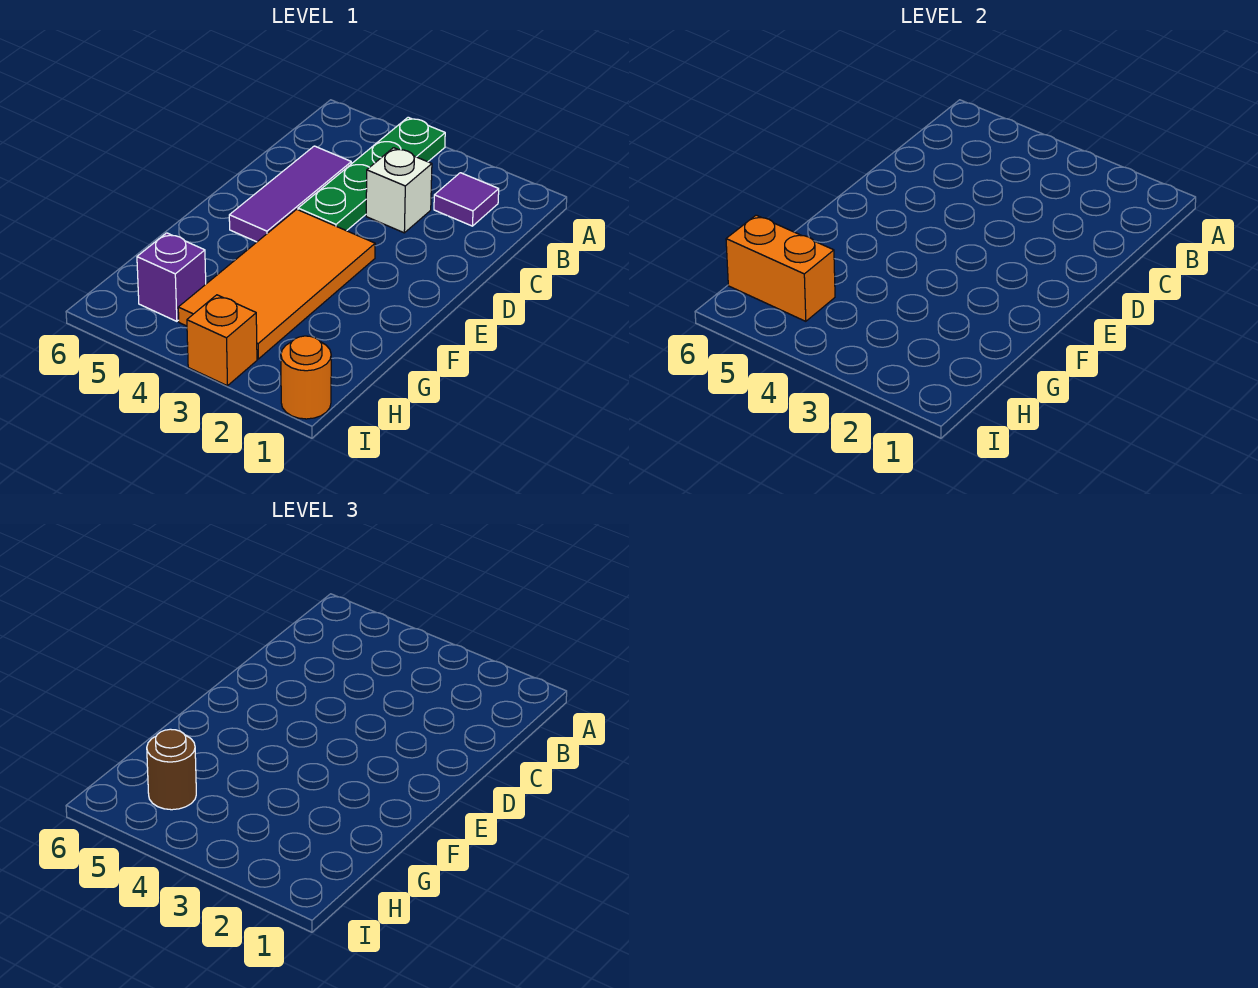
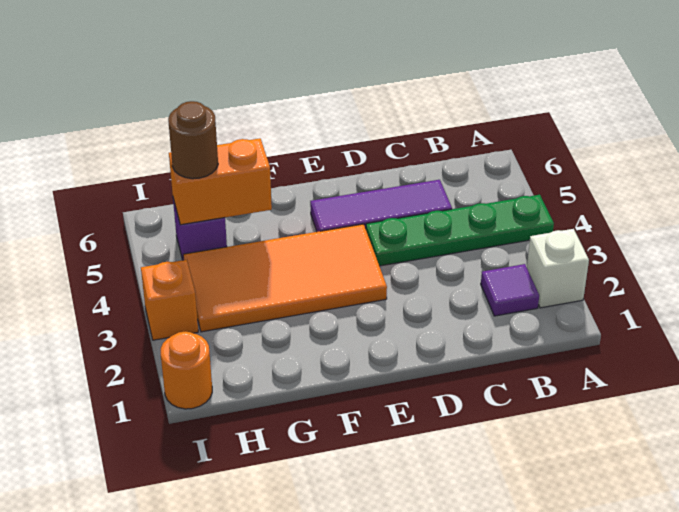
white 1x1 brick [366,148,432,233] -> white 1x1 brick moved to [527,229,589,308]
orange 1x2 brick [726,215,835,321] -> orange 1x2 brick turned to [169,138,272,225]

